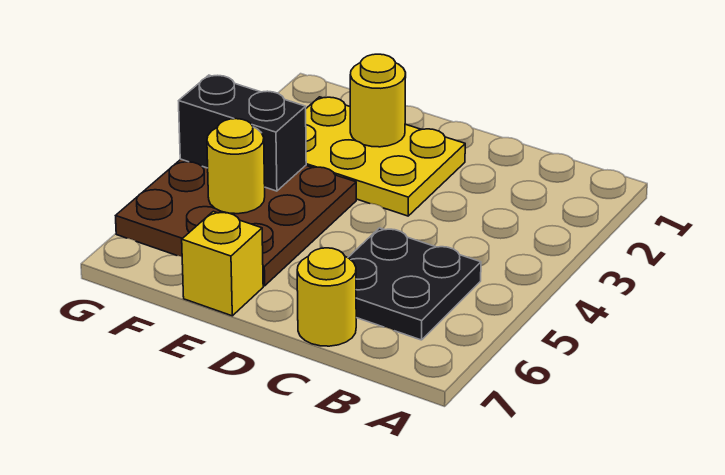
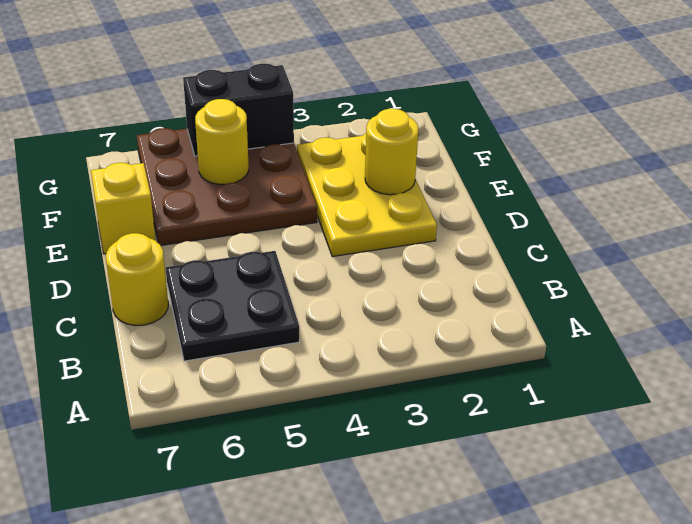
black 1x2 brick [179,75,306,191] -> black 1x2 brick turned to [183,64,294,156]

